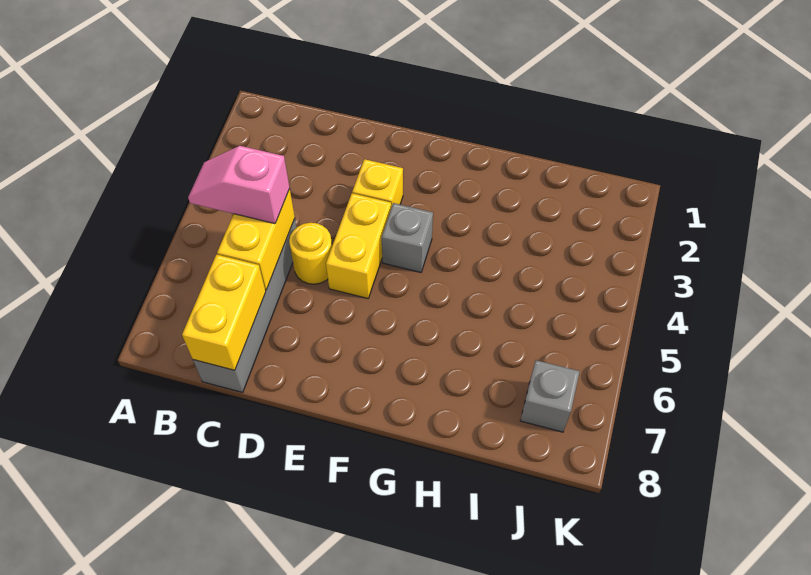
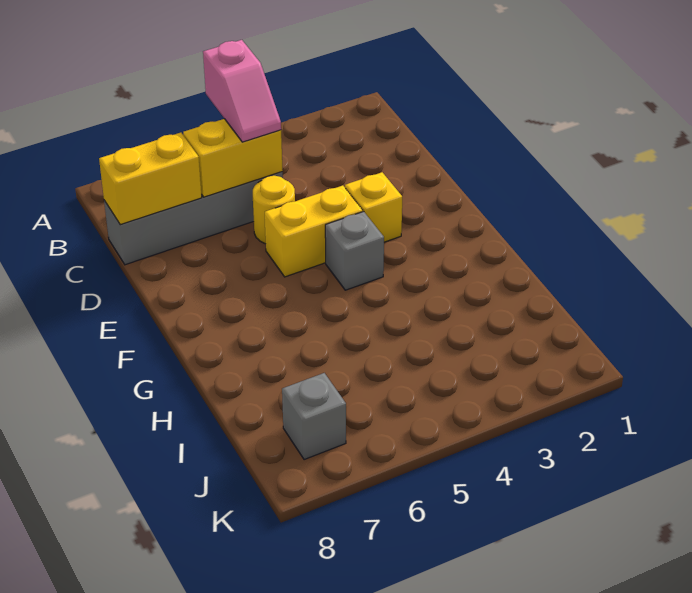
pink 1x2 slope [188,146,290,224] -> pink 1x2 slope turned to [203,40,281,142]

